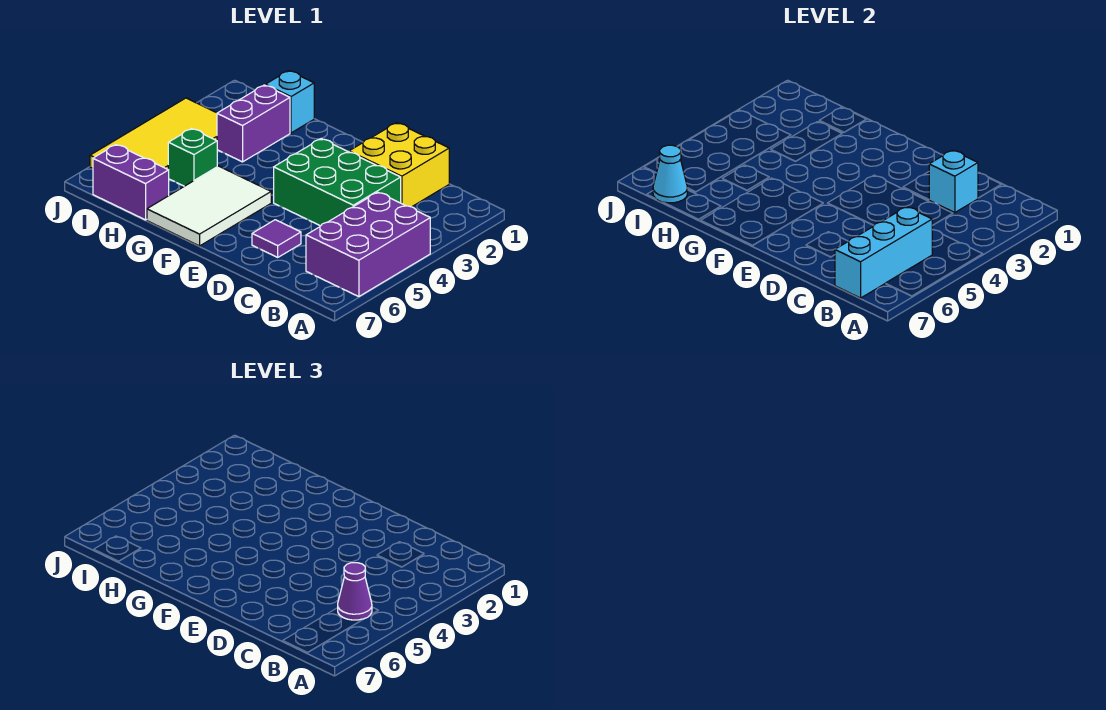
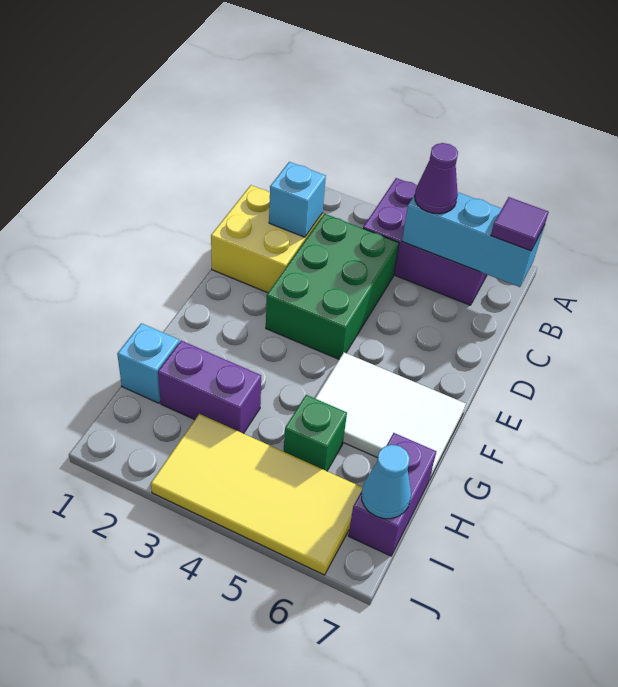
purple 1x1 tile [252,220,301,257] -> purple 1x1 tile moved to [491,197,549,251]

